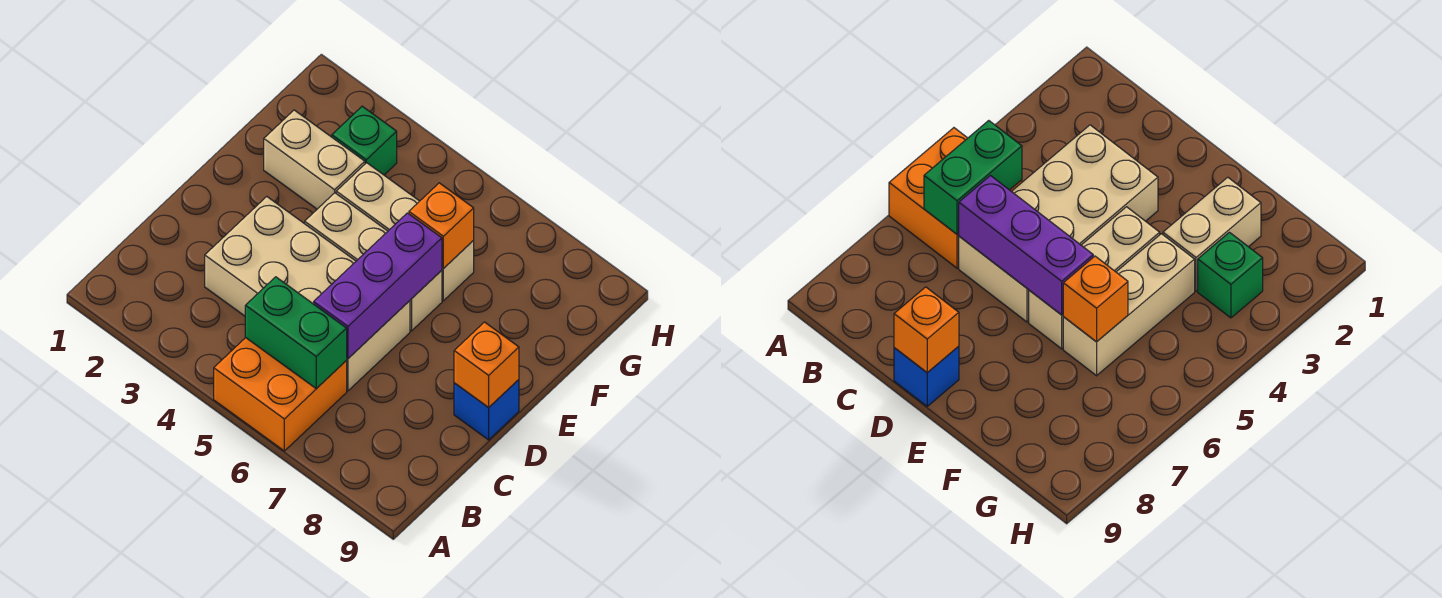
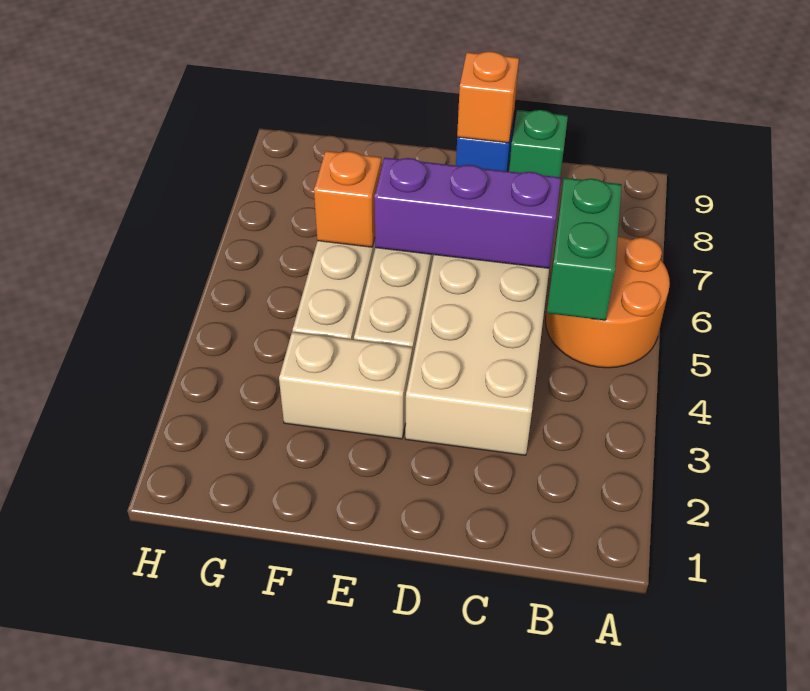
orange 2x2 brick [214,338,347,451] -> orange 2x2 round brick [546,237,670,368]
tan 1x2 brick [264,110,365,209] -> tan 1x2 brick turned to [279,332,412,439]
green 1x1 brick [332,106,397,175] -> green 1x1 brick moved to [509,110,568,177]

